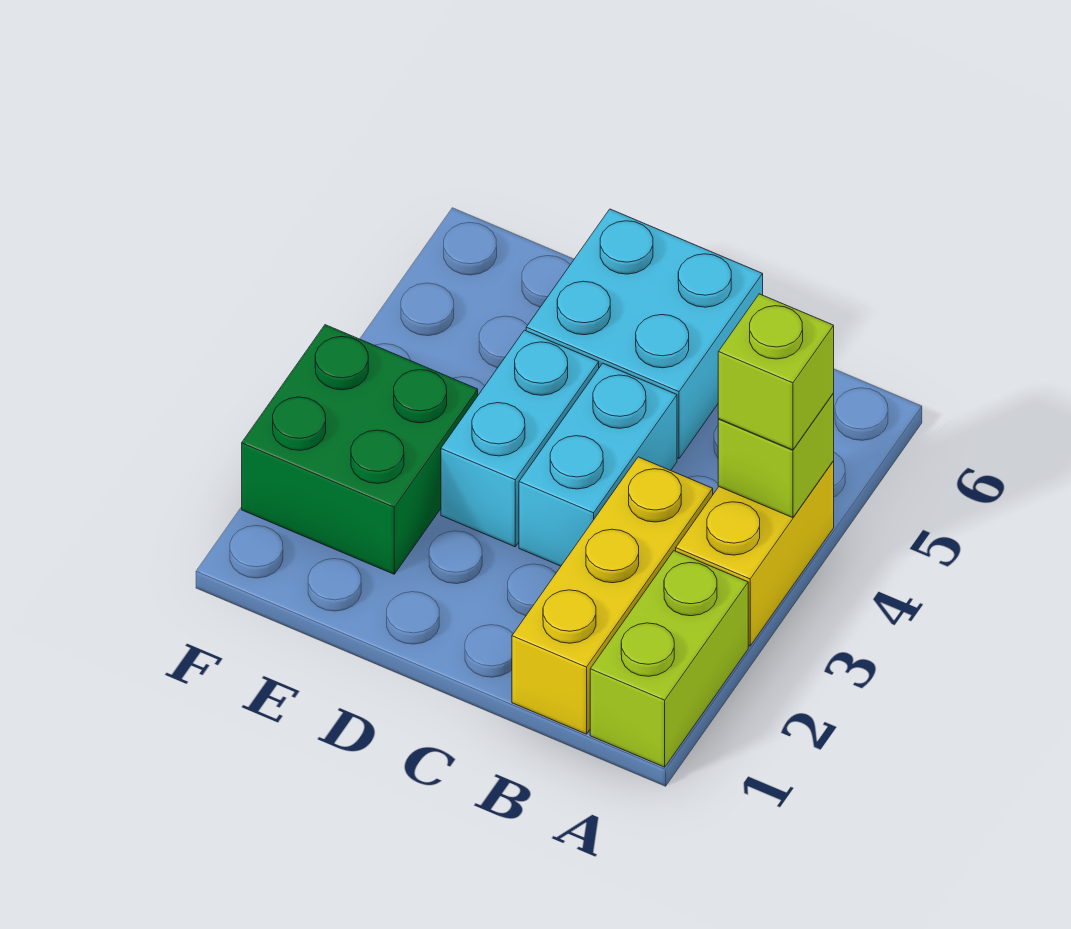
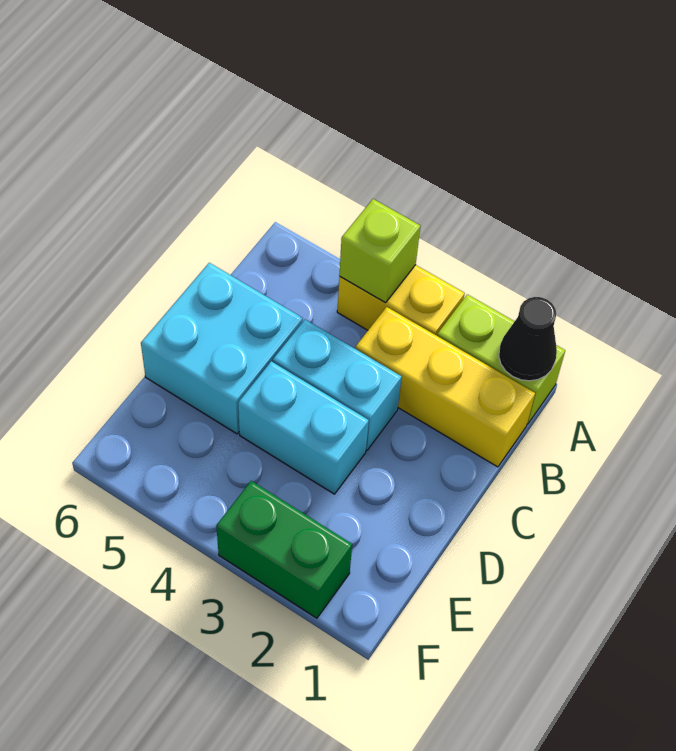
none -> black 1x1 cone [499,297,557,381]
lime 1x1 brick [718,294,834,450] -> none
green 2x2 brick [242,325,478,574] -> green 1x2 brick [216,481,352,618]

